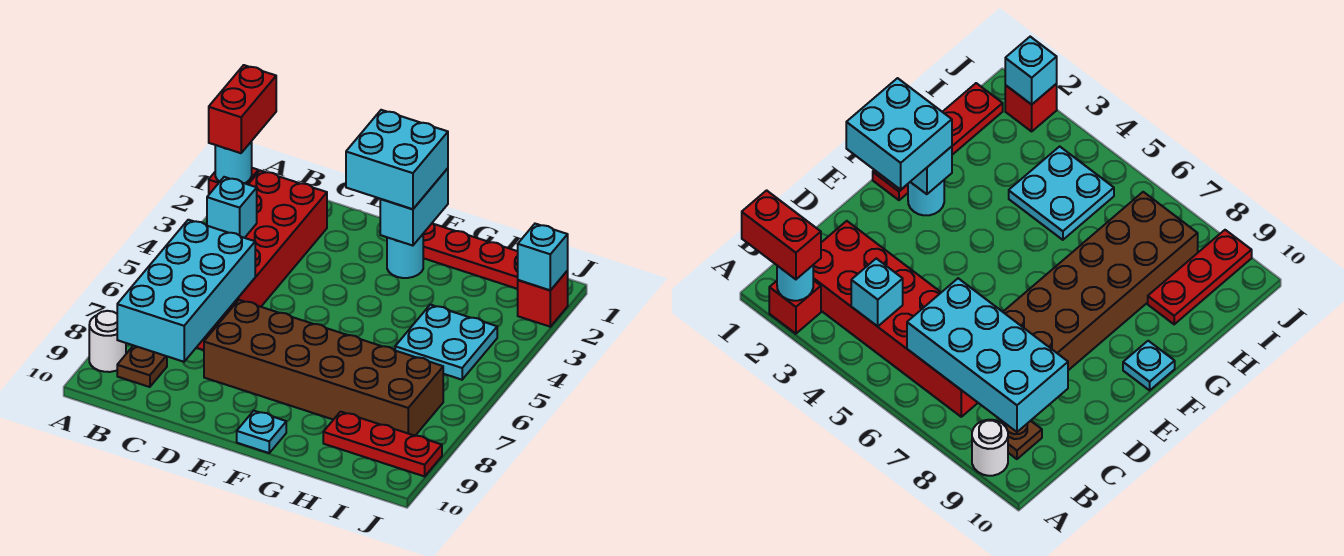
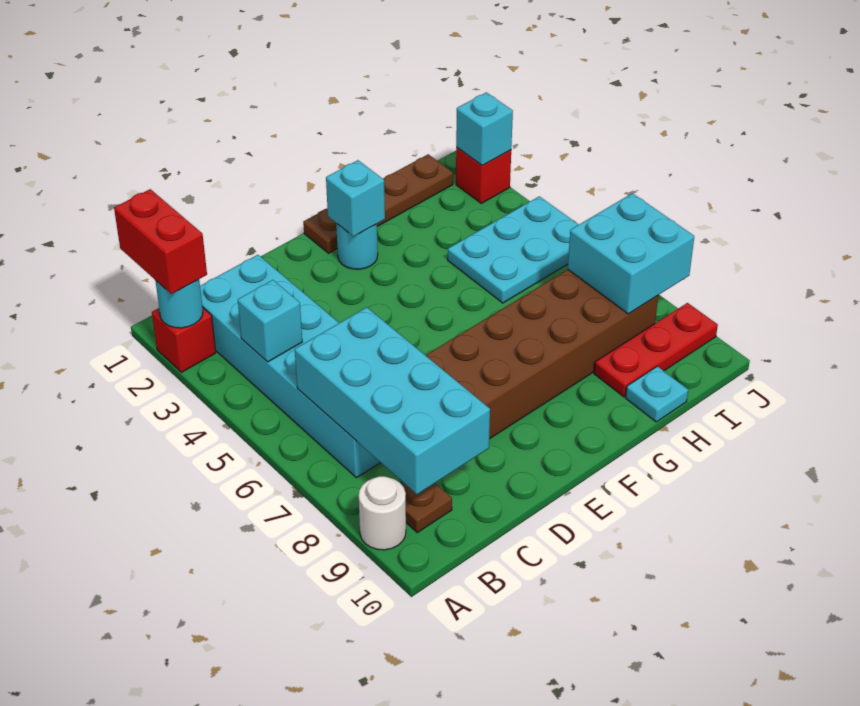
red 2x6 brick [196,171,327,350] -> cyan 2x6 brick [200,255,381,478]
cyan 2x2 brick [346,110,448,209] -> cyan 2x2 brick moved to [568,193,694,314]
red 1x4 plate [423,223,518,289] -> brown 1x4 plate [303,154,453,253]
cyan 1x2 brick [380,168,448,246] -> cyan 1x1 brick [326,160,385,236]
cyan 1x1 plate [237,411,286,453] -> cyan 1x1 plate moved to [626,366,688,422]
cyan 2x2 plate [395,305,497,380] -> cyan 2x3 plate [448,196,579,303]

